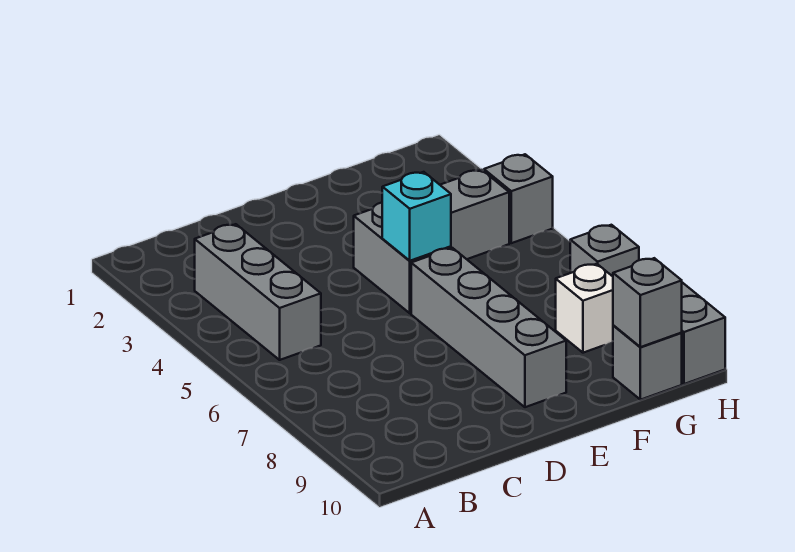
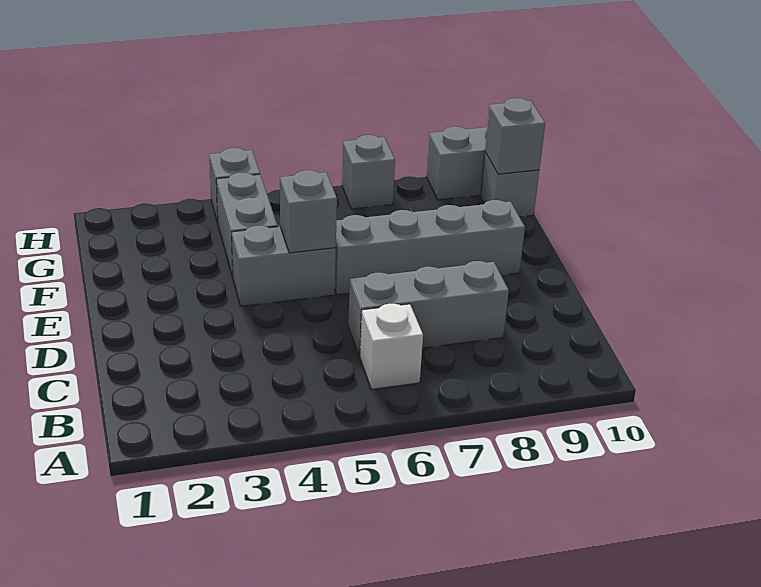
grey 1x3 brick [195,224,321,360] -> grey 1x3 brick moved to [348,261,509,356]
cyan 1x1 brick [382,172,451,261] -> grey 1x1 brick [280,170,337,253]
white 1x1 brick [556,264,613,353] -> white 1x1 brick moved to [360,304,423,389]

